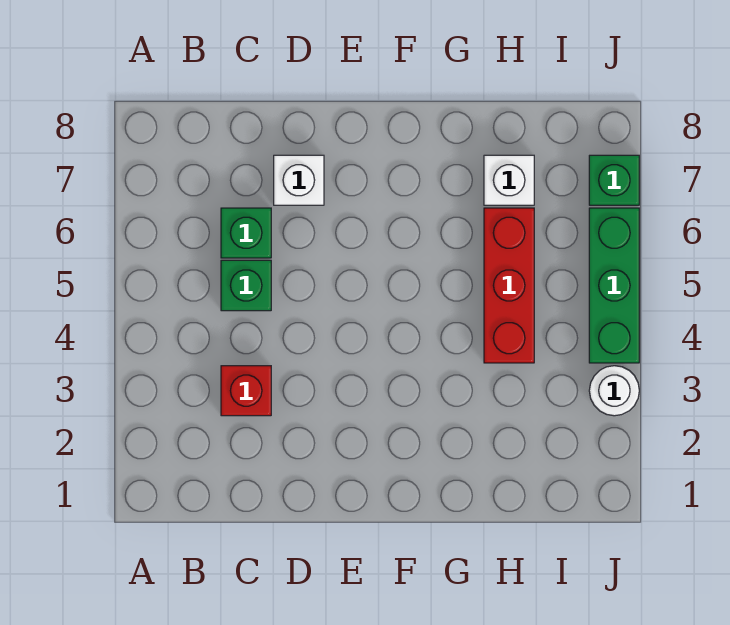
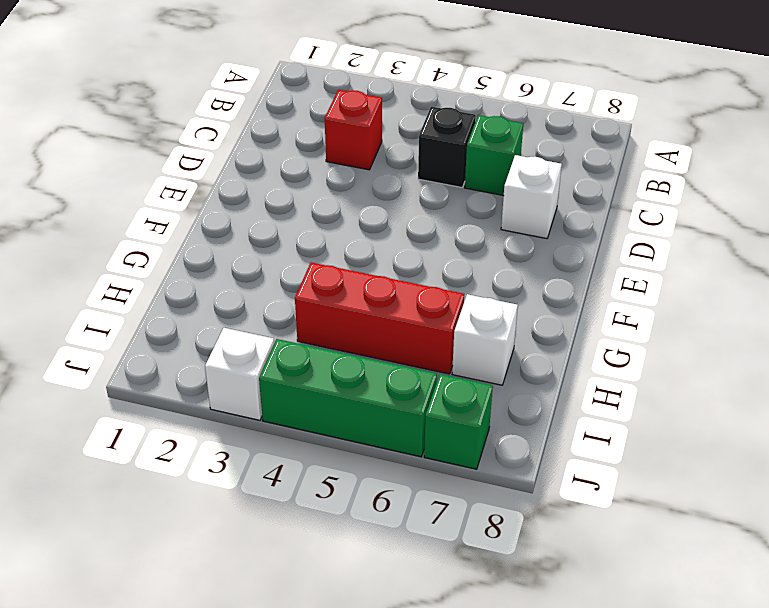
green 1x1 brick [221,260,271,311] -> black 1x1 brick [418,107,476,187]
white 1x1 round brick [589,366,639,416] -> white 1x1 brick [205,328,274,420]

